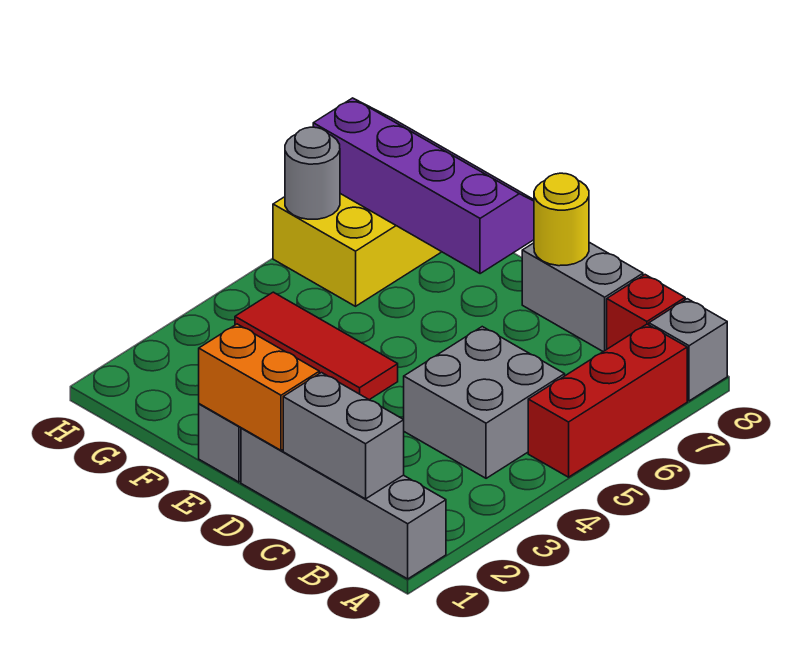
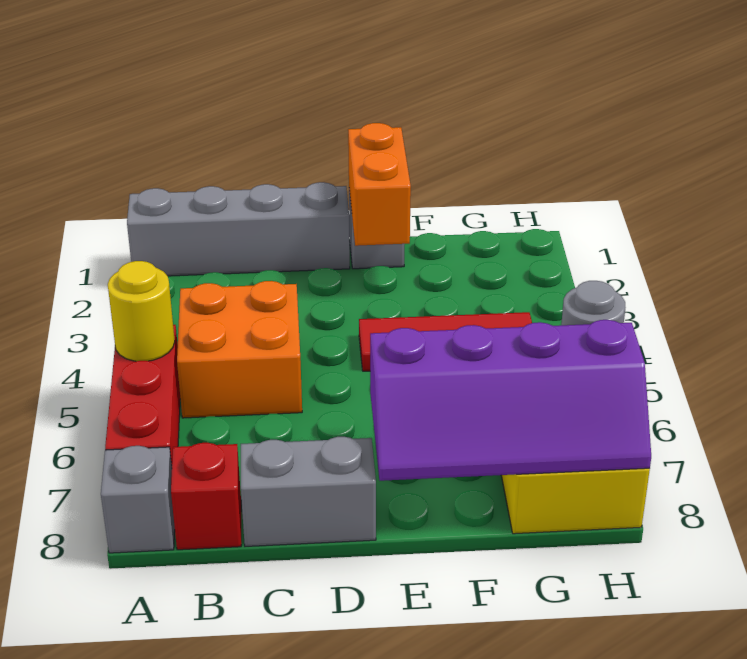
grey 1x2 brick [283,373,404,499] -> none
grey 2x2 brick [404,327,565,478] -> orange 2x2 brick [177,281,302,418]
orange 1x2 brick [199,324,319,450] -> orange 1x2 brick turned to [348,123,411,246]
yellow 1x1 round brick [534,173,589,266] -> yellow 1x1 round brick moved to [108,261,175,361]

